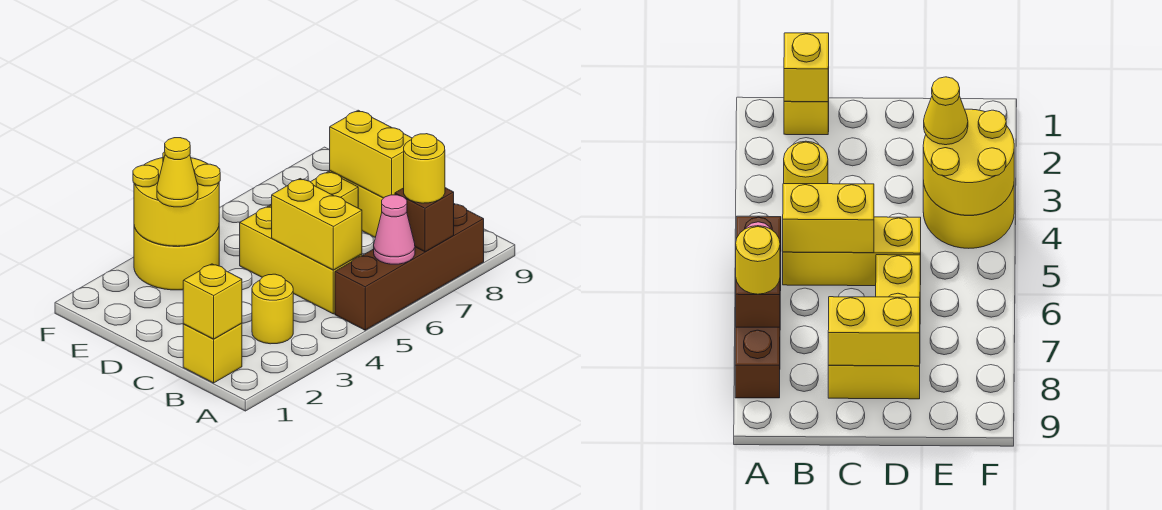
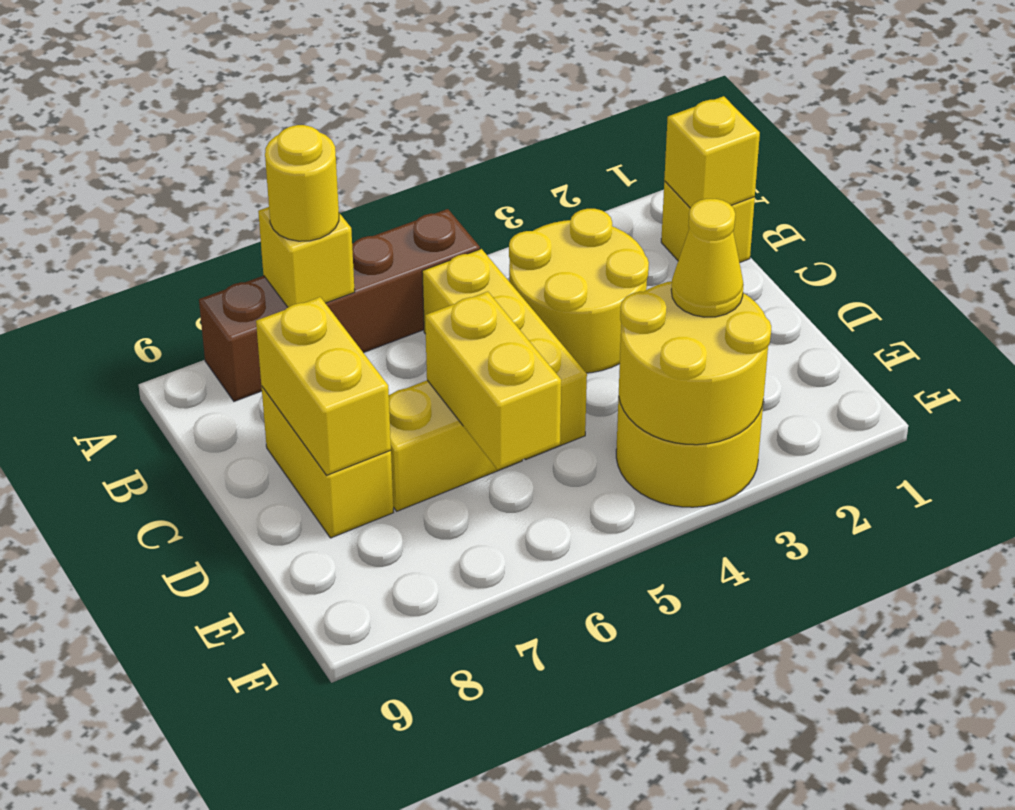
pink 1x1 cone [374,195,415,264] -> none
brown 1x1 brick [395,188,454,252] -> yellow 1x1 brick [258,207,355,307]
yellow 1x1 round brick [252,274,293,344] -> yellow 2x2 round brick [509,209,649,373]
yellow 1x2 brick [272,179,362,270] -> yellow 1x2 brick moved to [425,292,561,469]

